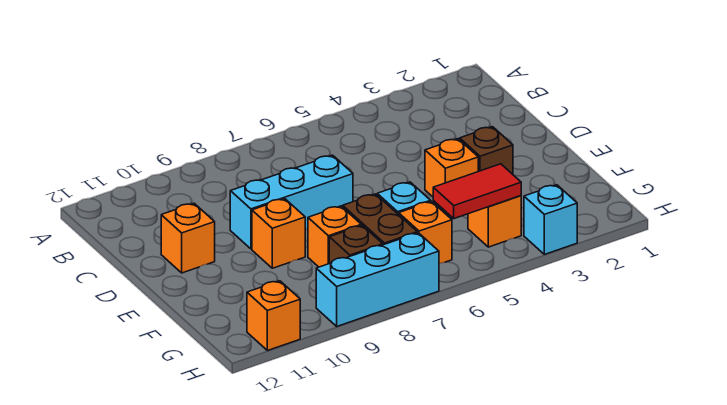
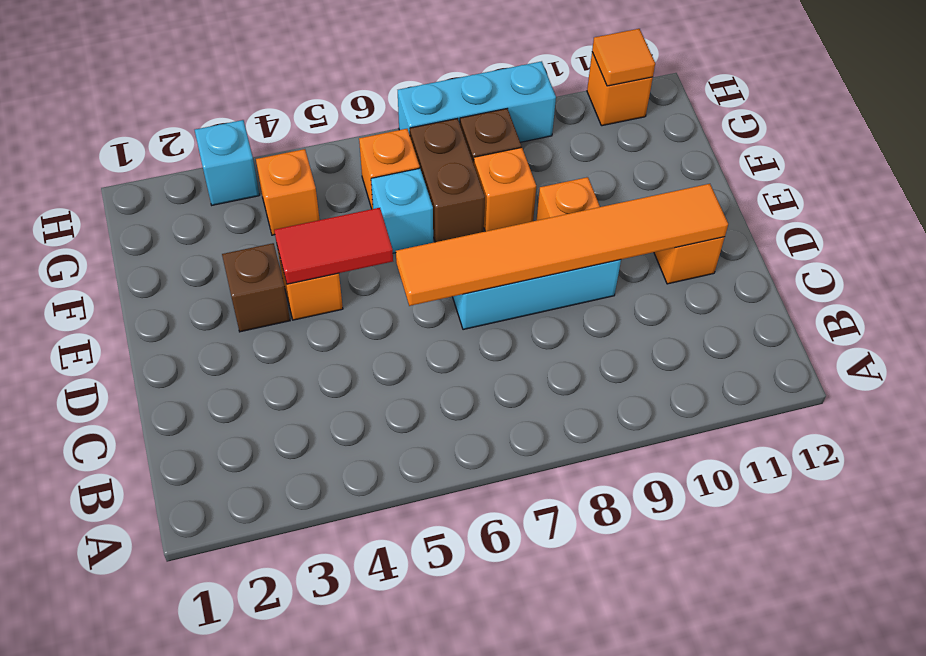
none -> orange 1x6 tile [396,184,728,306]
red 1x2 tile [433,164,521,219] -> red 1x2 tile moved to [274,208,393,284]
none -> orange 1x1 tile [592,29,655,86]

